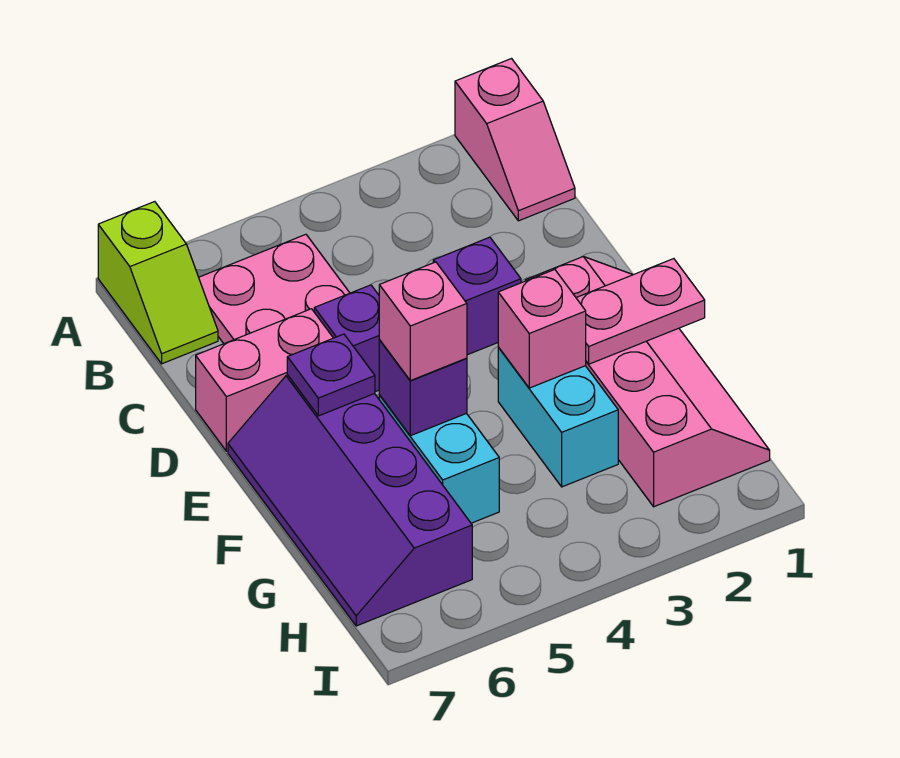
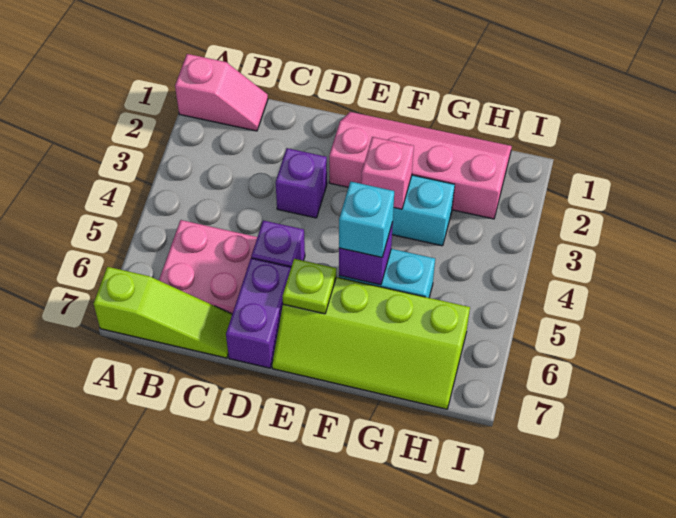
lime 1x2 slope [98,202,218,364] -> lime 1x3 slope [94,267,232,358]
pink 1x2 brick [196,309,333,451] -> purple 1x2 brick [226,258,291,368]
purple 2x4 slope [228,375,472,626] -> lime 2x4 slope [272,277,470,409]
purple 1x1 plate [287,334,375,416] -> lime 1x1 plate [283,259,336,314]
pink 1x2 plate [576,259,705,364] -> none
pink 1x1 brick [379,262,467,381] -> cyan 1x1 brick [339,182,394,257]

